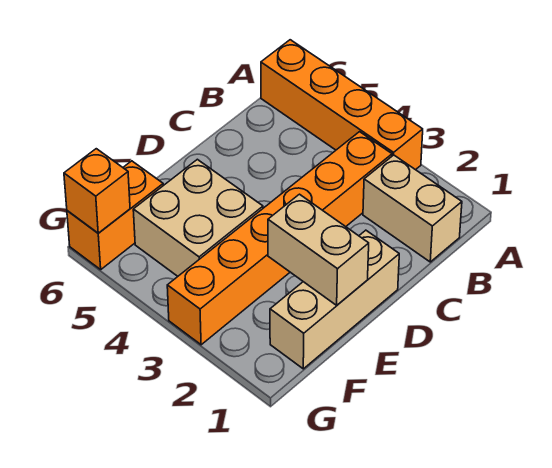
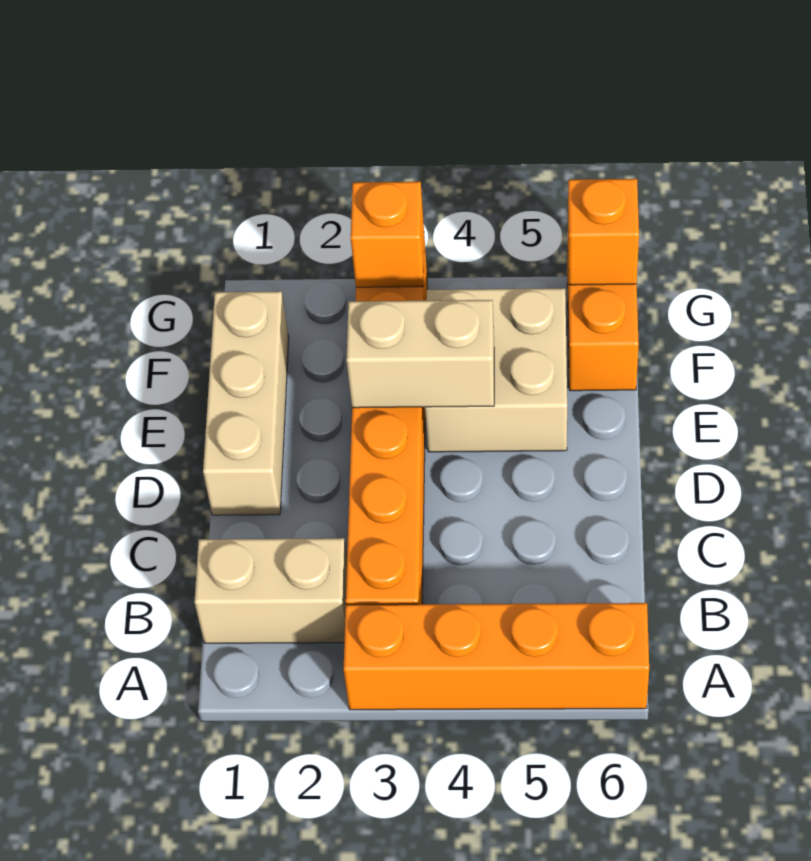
tan 1x2 brick [268,194,369,305] -> tan 1x2 brick moved to [346,300,494,408]
none -> orange 1x1 brick [351,182,424,287]

